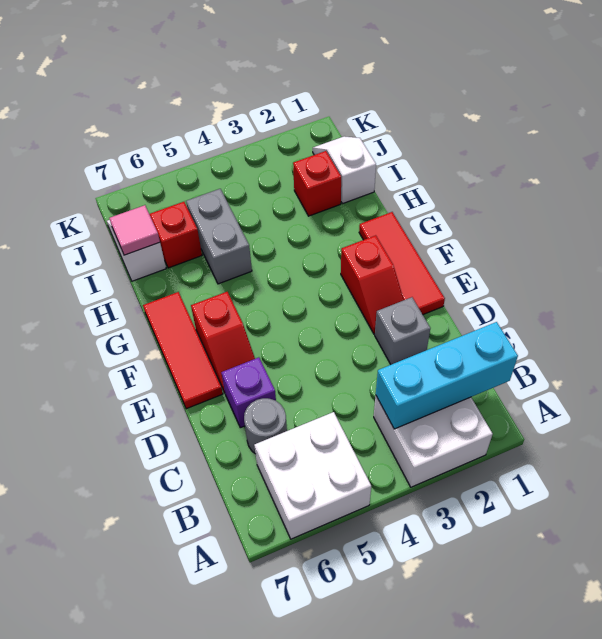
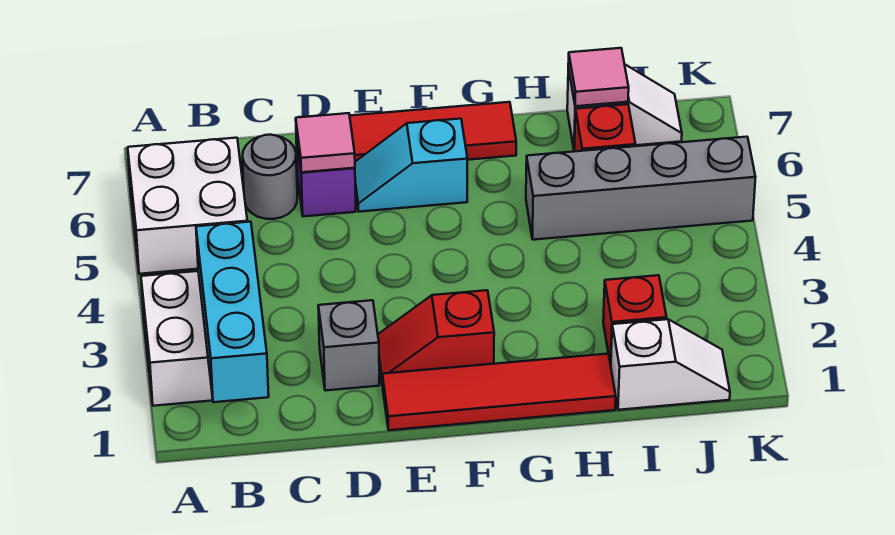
none -> pink 1x1 tile [296,113,355,172]
red 1x3 tile [359,212,445,314] -> red 1x4 tile [382,354,616,430]
red 1x2 slope [191,292,255,393] -> cyan 1x2 slope [355,119,467,212]
grey 1x2 brick [186,189,252,284] -> grey 1x4 brick [526,137,756,240]

